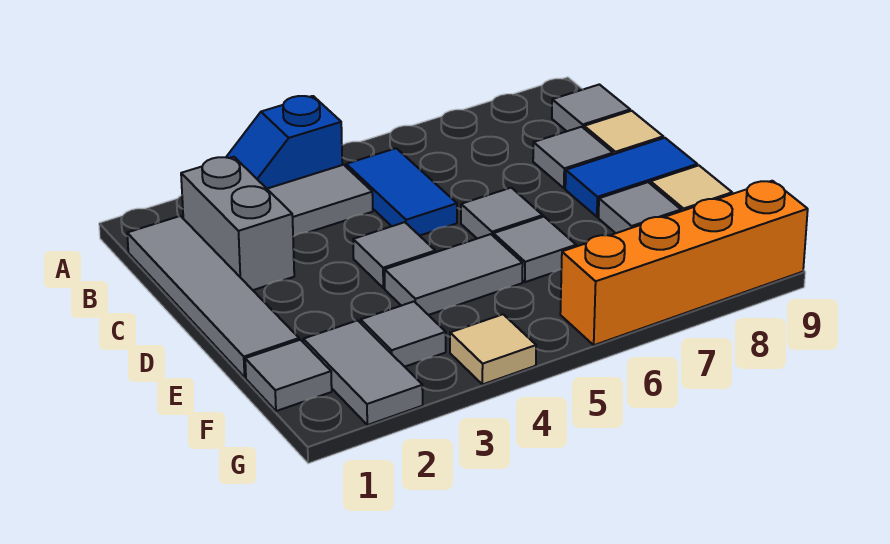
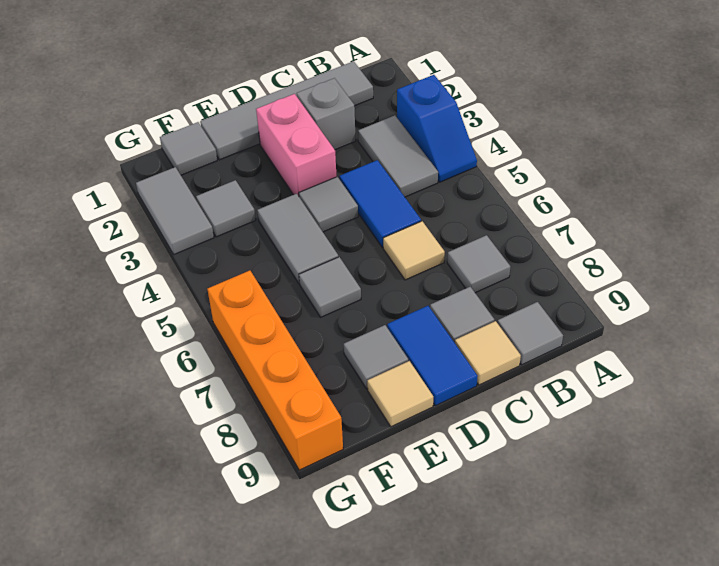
blue 1x2 slope [226,96,342,189] -> blue 1x2 slope turned to [397,75,477,182]
grey 1x2 brick [181,157,294,290] -> grey 1x1 brick [297,78,356,150]
blue 1x2 tile [346,148,457,236] -> blue 1x2 tile turned to [339,160,421,247]
none -> pink 1x2 brick [256,94,337,196]
grey 1x1 tile [461,188,543,239] -> grey 1x1 tile moved to [447,235,510,293]
grey 1x2 tile [303,320,423,425] -> grey 1x2 tile turned to [136,167,214,254]
tan 1x1 tile [450,314,536,384] -> tan 1x1 tile moved to [383,221,445,280]

